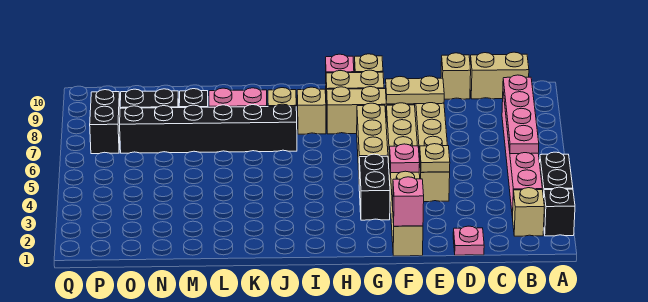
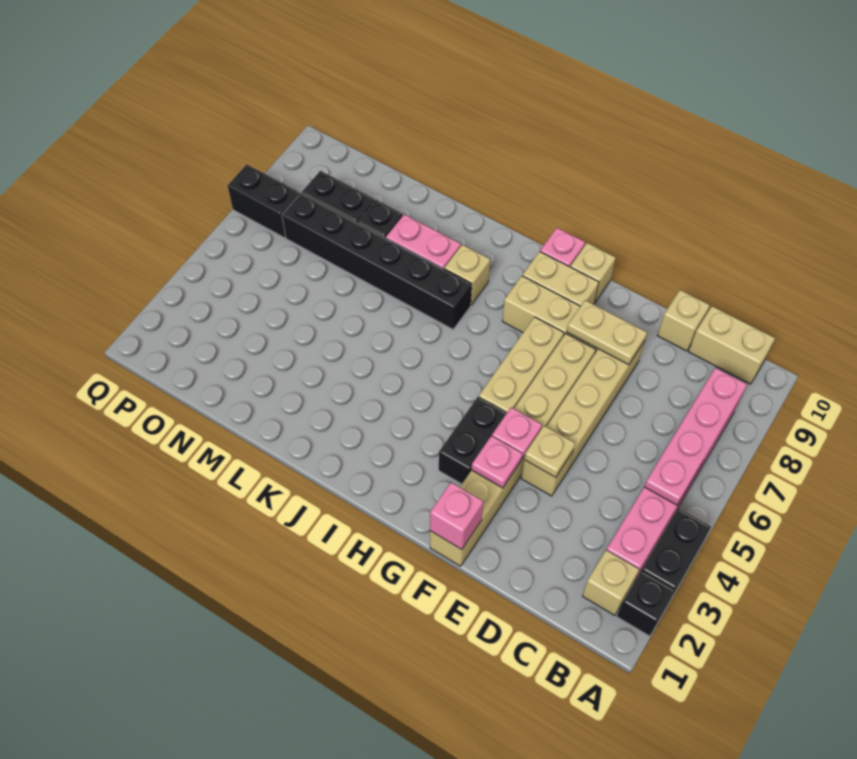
pink 1x1 plate [453,226,484,255] -> pink 1x1 plate moved to [472,436,523,488]
tan 1x1 brick [297,87,326,134] -> none
black 1x2 brick [90,90,120,154] -> black 1x2 brick turned to [228,165,300,238]

